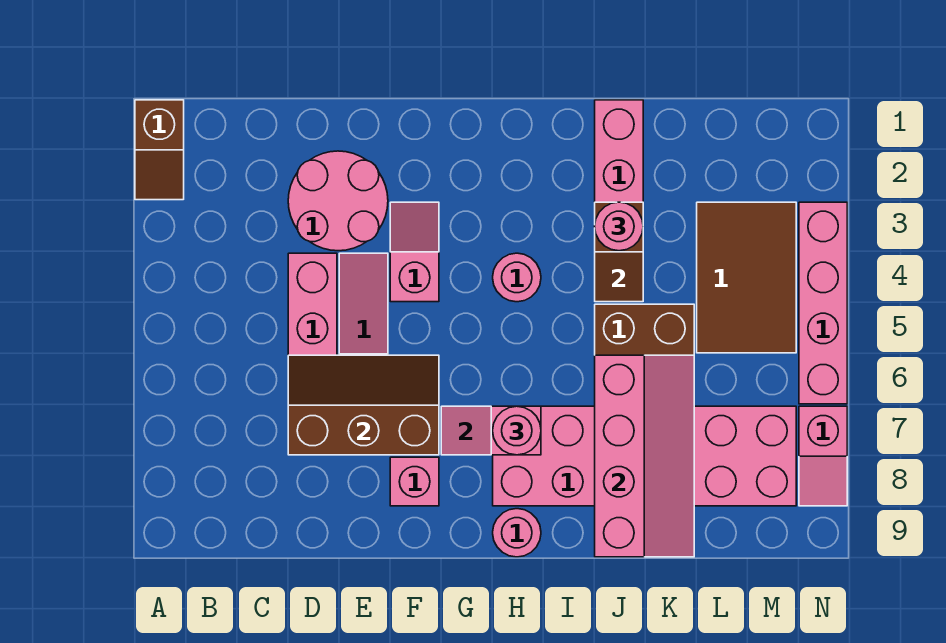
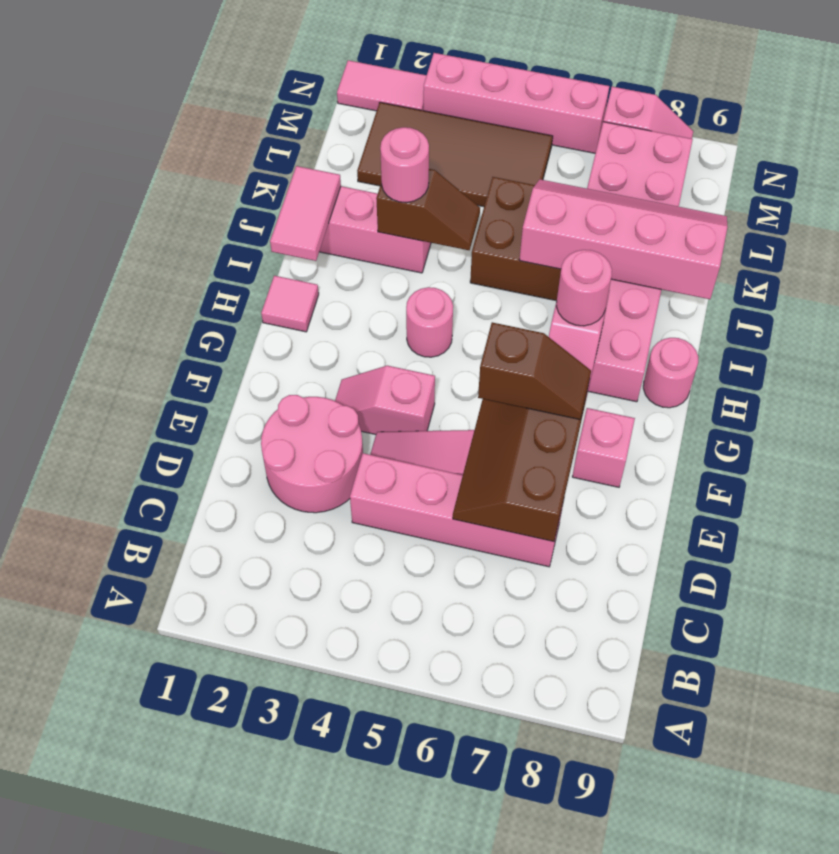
brown 1x2 slope [135,100,184,200] -> brown 1x2 slope moved to [478,322,591,420]
none -> pink 1x1 tile [261,276,319,332]
none -> pink 1x2 tile [270,166,341,261]
brown 2x3 tile [697,202,796,353] -> brown 2x4 tile [357,102,553,207]
none -> pink 1x2 tile [337,60,426,111]

